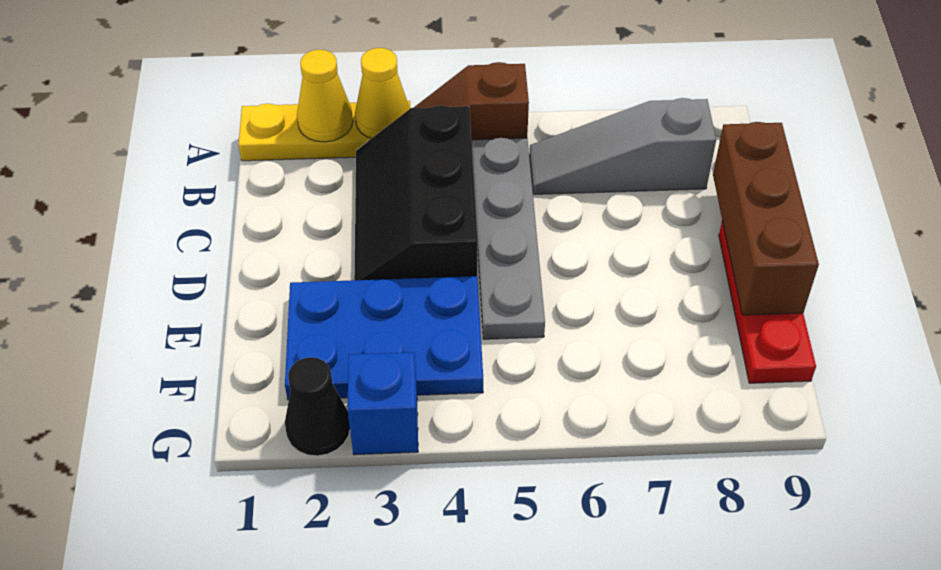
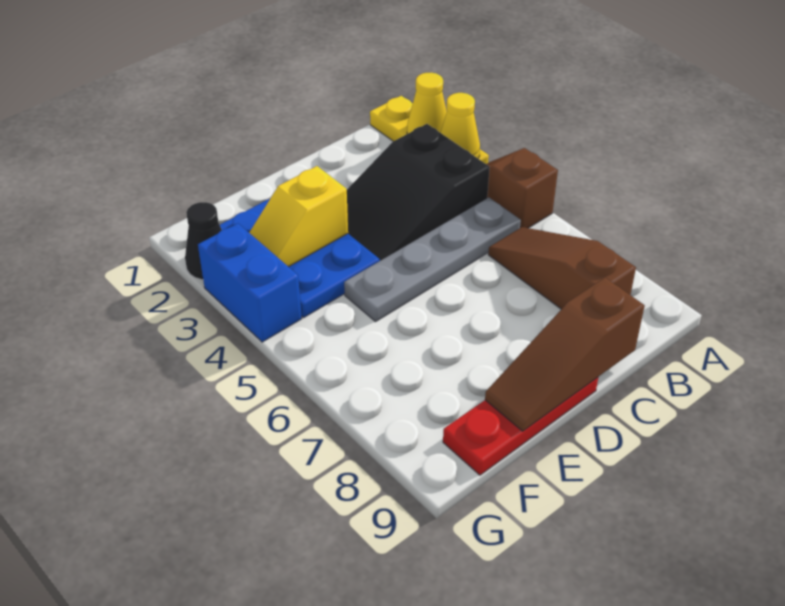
black 2x3 slope [354,105,477,280] -> black 2x3 slope turned to [347,124,490,261]
grey 1x3 slope [530,98,716,194] -> brown 1x3 slope [488,227,636,309]
brown 1x3 brick [713,122,819,315] -> brown 1x3 slope [485,278,645,431]
none -> yellow 1x2 slope [249,166,348,267]
blue 1x1 brick [348,352,418,455] -> blue 1x2 brick [198,223,302,342]

